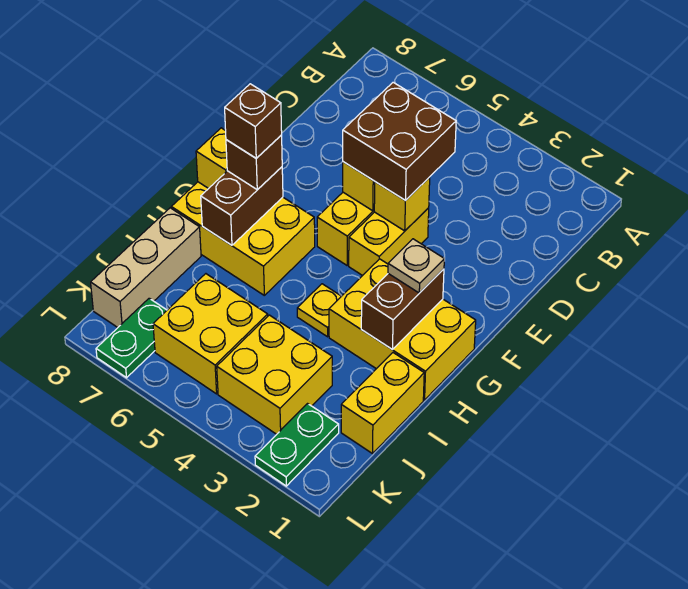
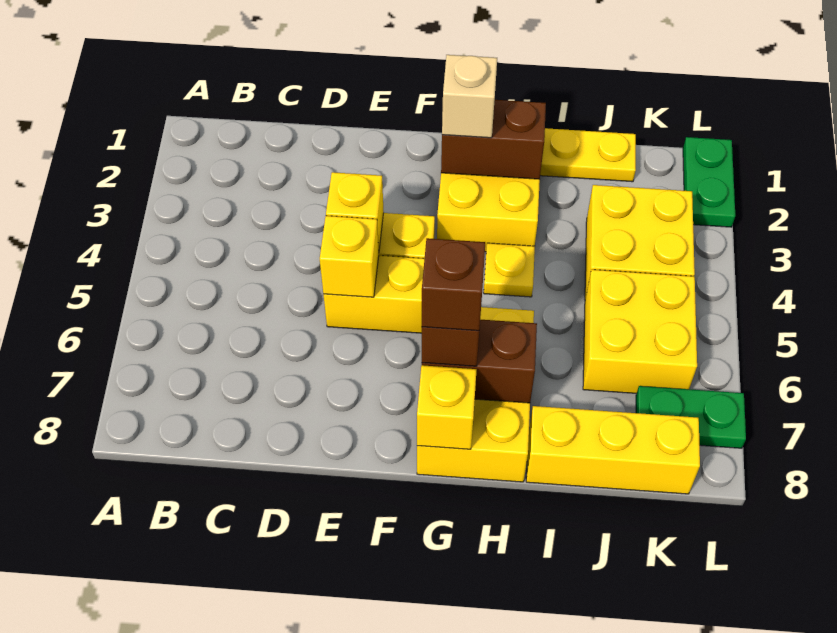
brown 2x2 brick [343,82,456,201] -> none
tan 1x1 plate [388,239,444,293] -> tan 1x1 brick [442,55,497,138]
yellow 1x2 brick [341,353,424,454] -> yellow 1x2 plate [540,128,636,182]
tan 1x3 brick [91,208,201,328] -> yellow 1x3 brick [526,406,700,494]
green 1x2 plate [255,404,339,486] -> green 1x2 plate turned to [683,137,735,227]

